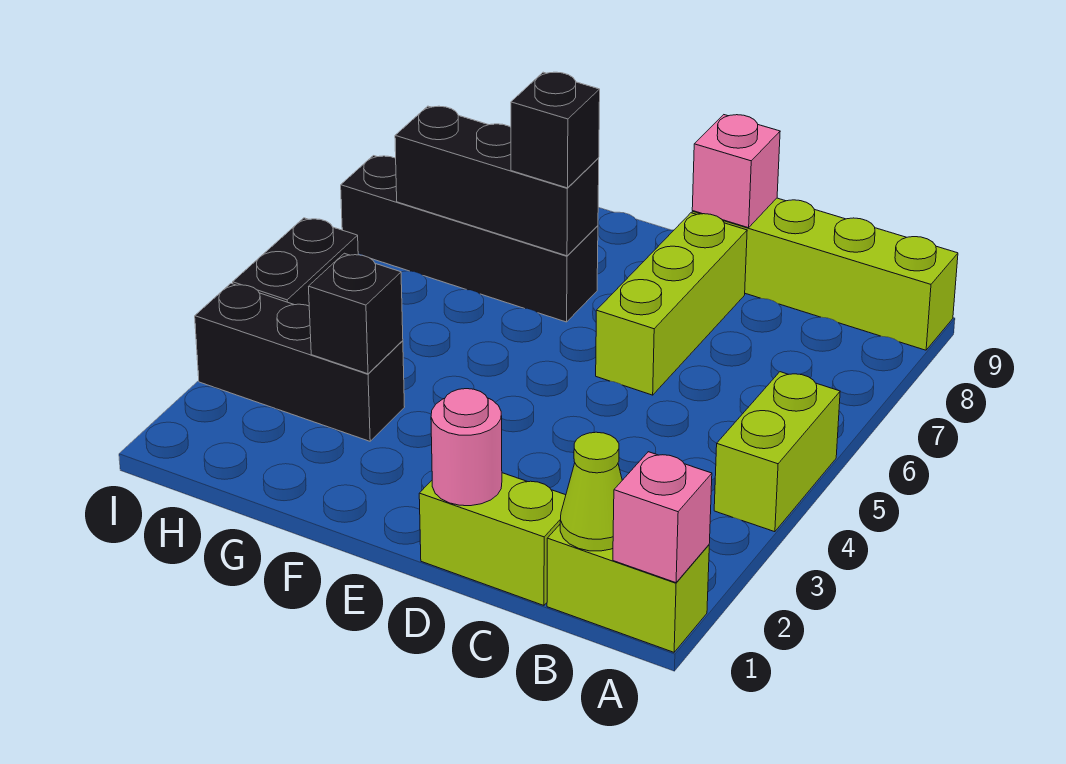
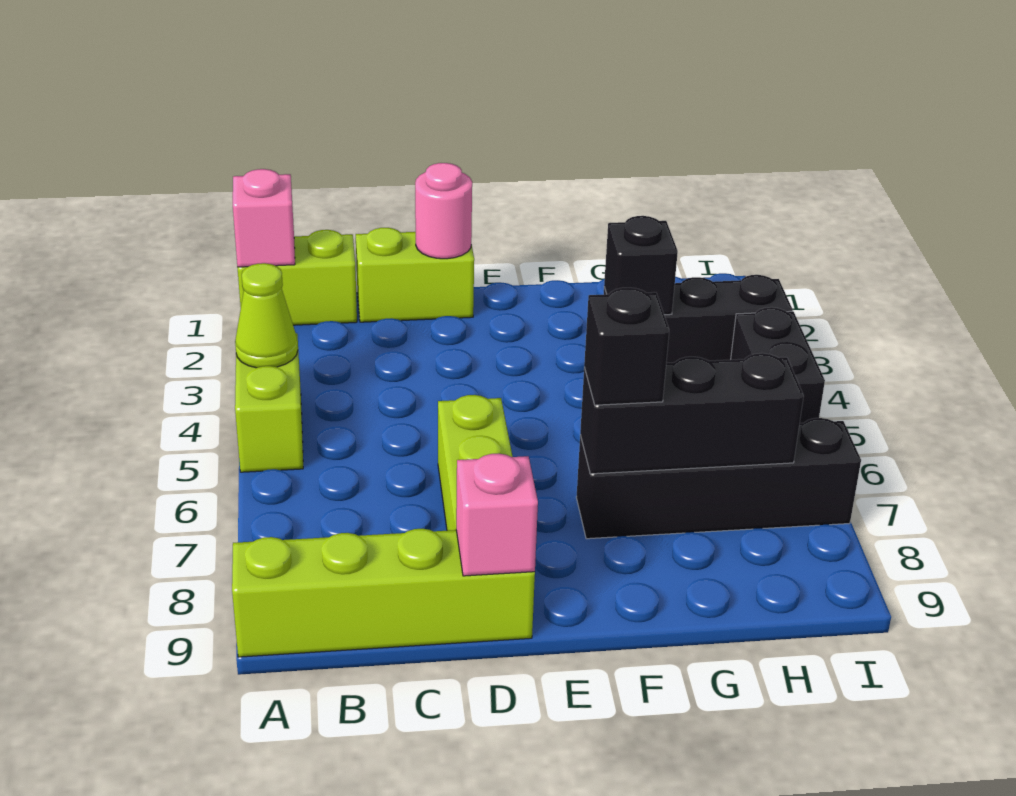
lime 1x1 cone [560,432,622,551] -> lime 1x1 cone moved to [235,263,298,368]

